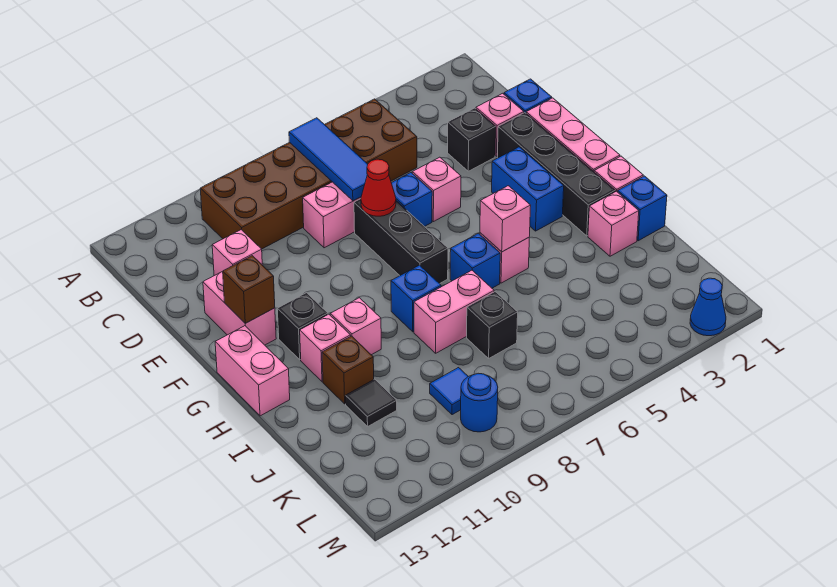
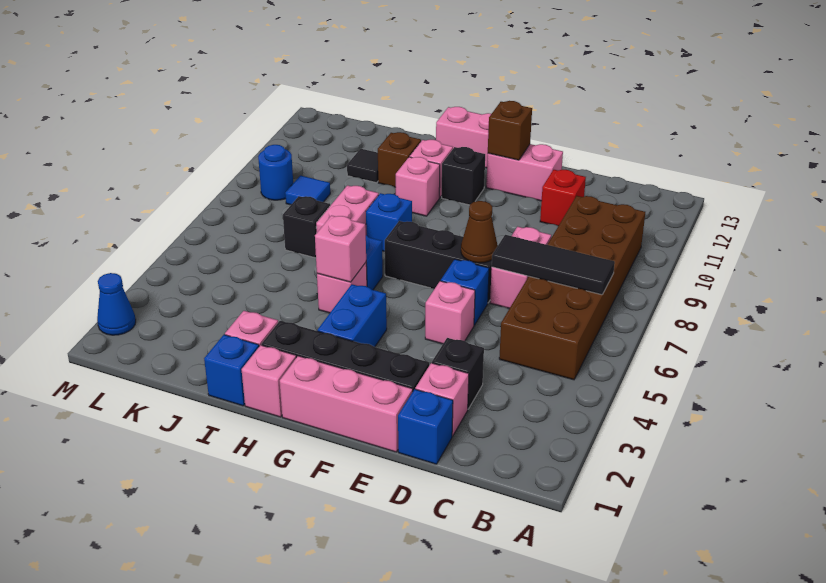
blue 1x3 tile [289,118,368,201] -> black 1x3 tile [492,235,615,295]
pink 1x1 brick [212,230,262,276] -> red 1x1 brick [540,170,586,226]
red 1x1 cone [361,159,396,216] -> brown 1x1 cone [461,201,498,263]
blue 1x2 brick [492,147,564,231] -> blue 1x2 brick turned to [318,284,387,347]

